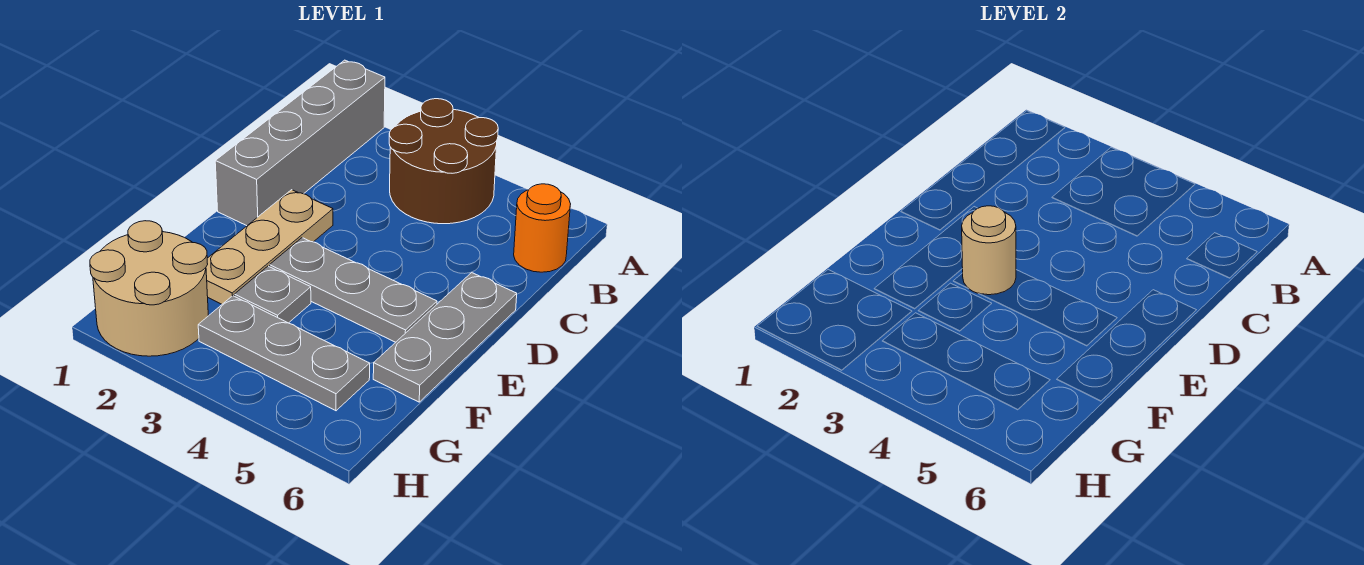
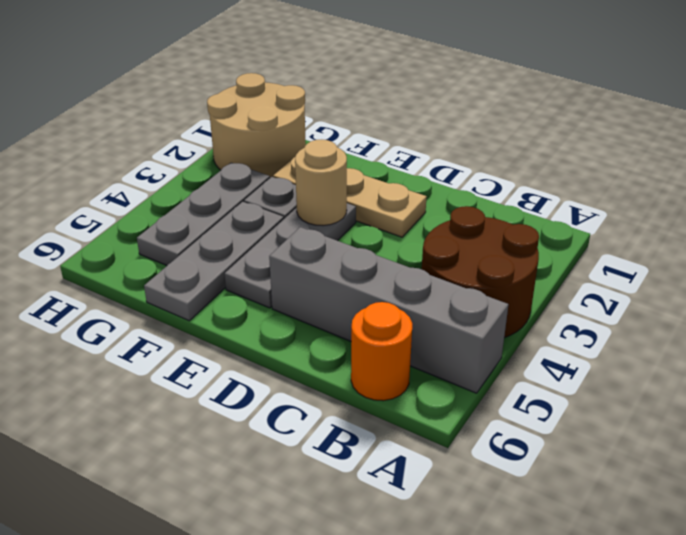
grey 1x4 brick [215,60,385,226] -> grey 1x4 brick moved to [269,227,508,393]
grey 1x3 plate [373,273,517,402] -> grey 1x3 plate turned to [144,202,284,321]

